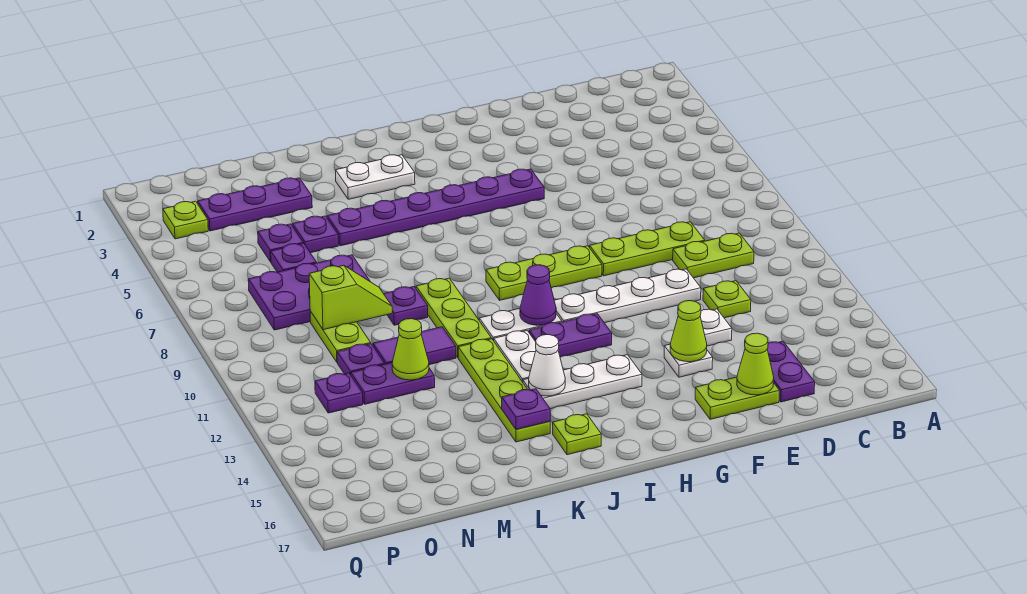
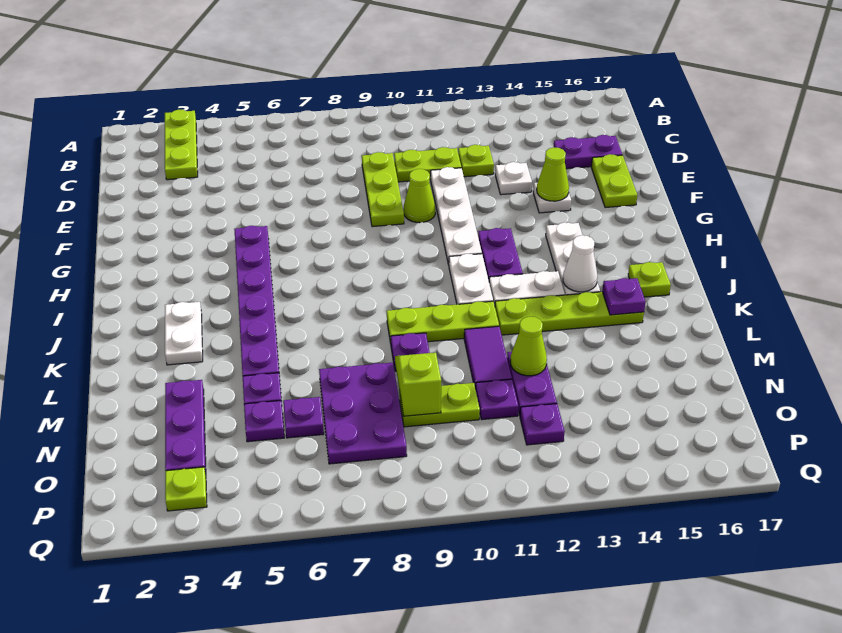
lime 1x2 plate [673,233,754,278] -> lime 1x2 plate turned to [394,147,461,182]
lime 1x1 cone [737,333,774,395] -> lime 1x1 cone moved to [404,169,435,223]
lime 1x3 plate [486,246,602,300] -> lime 1x3 plate moved to [165,110,198,180]
purple 1x1 cone [520,265,556,325] -> none

